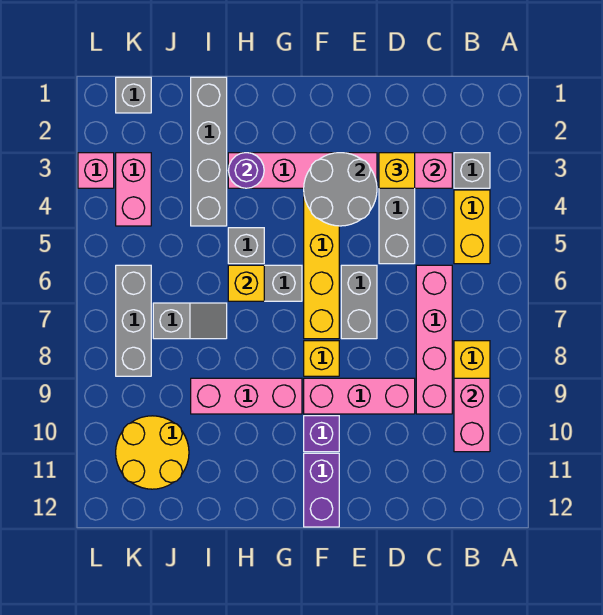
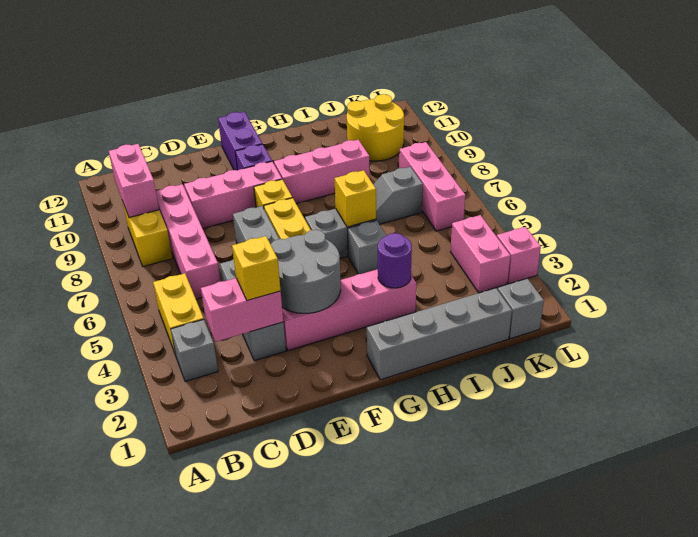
grey 1x4 brick [191,77,227,226] -> grey 1x4 brick turned to [367,288,512,380]
grey 1x3 brick [116,265,151,376] -> pink 1x3 brick [399,142,465,231]

